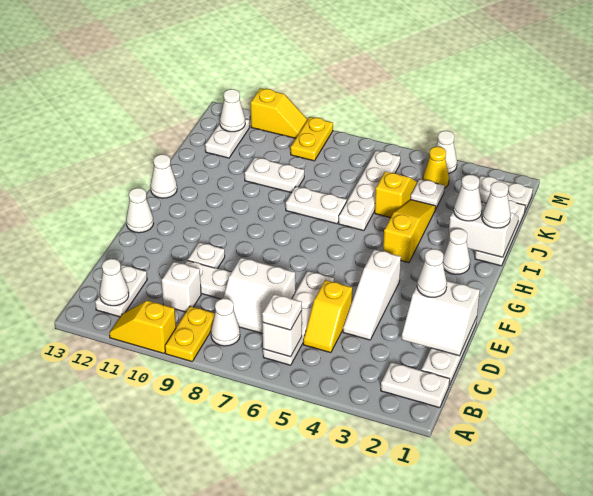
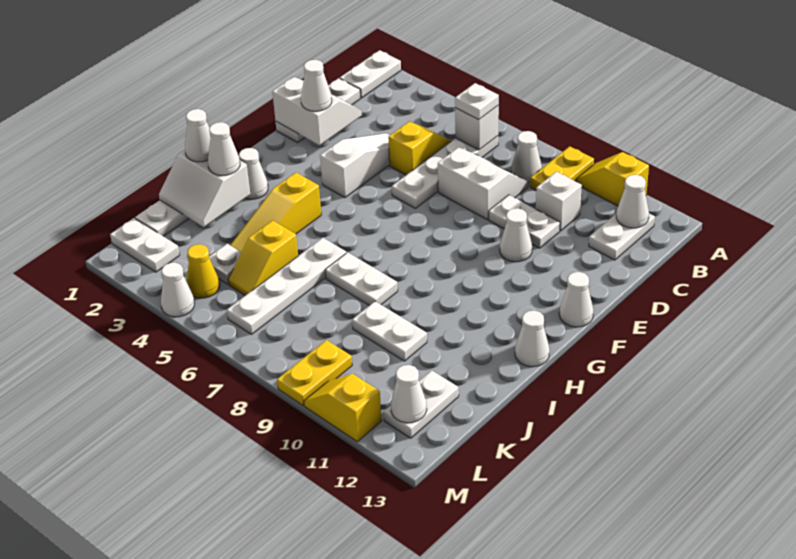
yellow 1x2 slope [109,301,176,353] -> yellow 1x2 slope turned to [576,152,649,206]
white 1x2 plate [381,362,450,408] -> white 1x2 plate turned to [340,50,401,98]
white 1x1 plate [188,242,225,269] -> white 1x1 cone [500,208,532,262]

